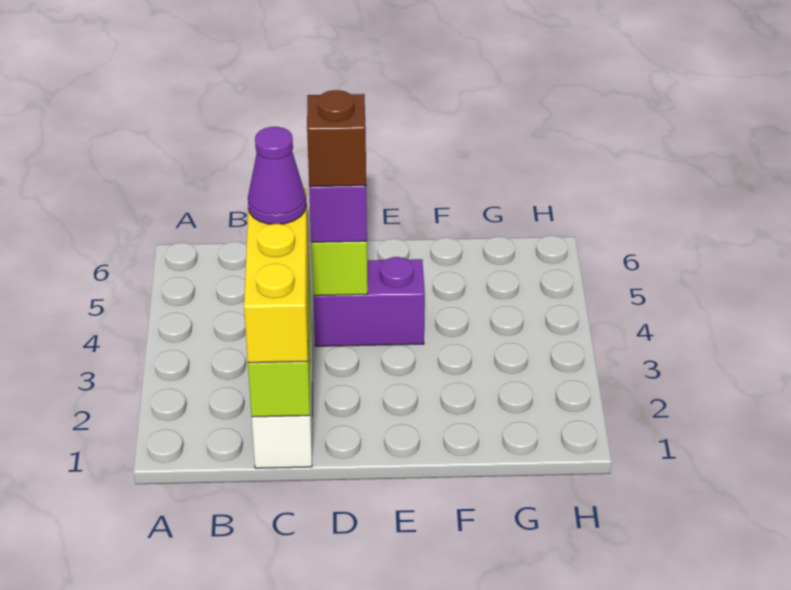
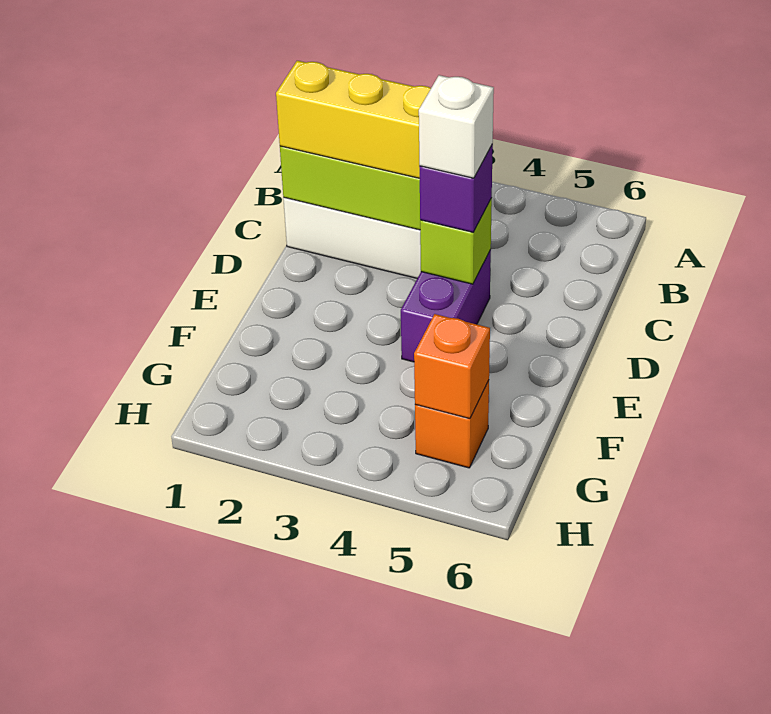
purple 1x1 cone [248,127,306,224] -> none
brown 1x1 brick [307,90,366,187] -> white 1x1 brick [419,75,494,178]
none -> orange 1x1 brick [415,380,489,468]
none -> orange 1x1 brick [414,314,490,419]

